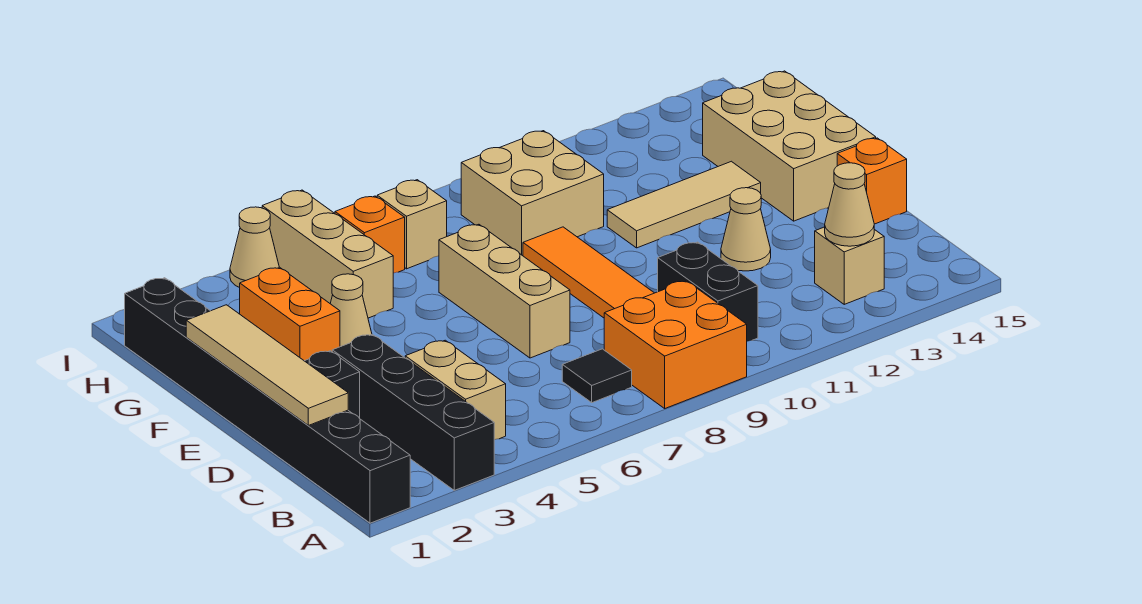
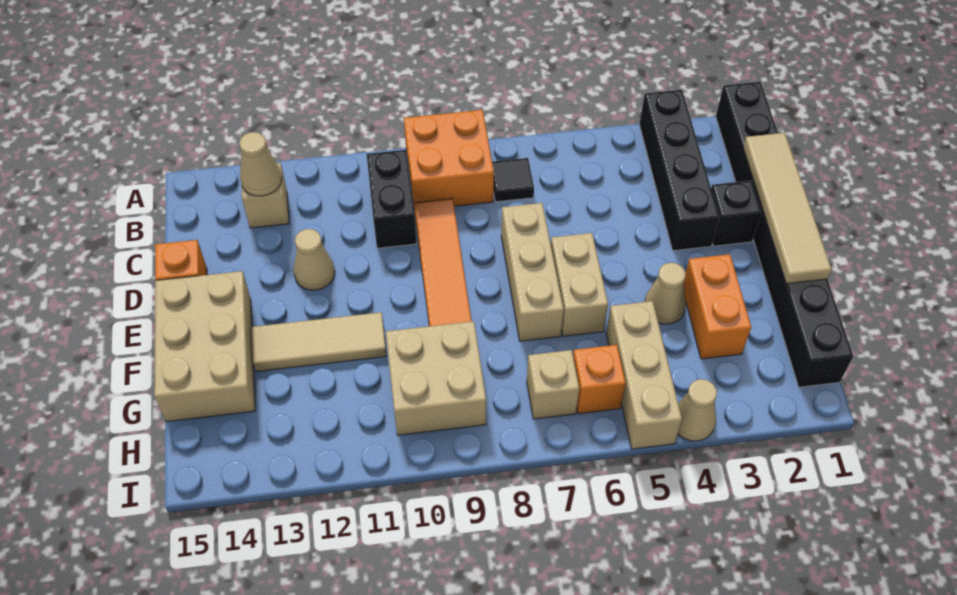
tan 1x2 brick [405,340,506,440] -> tan 1x2 brick moved to [551,233,608,336]

